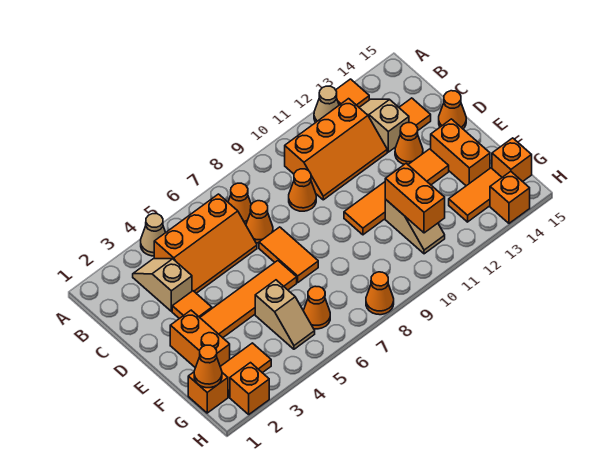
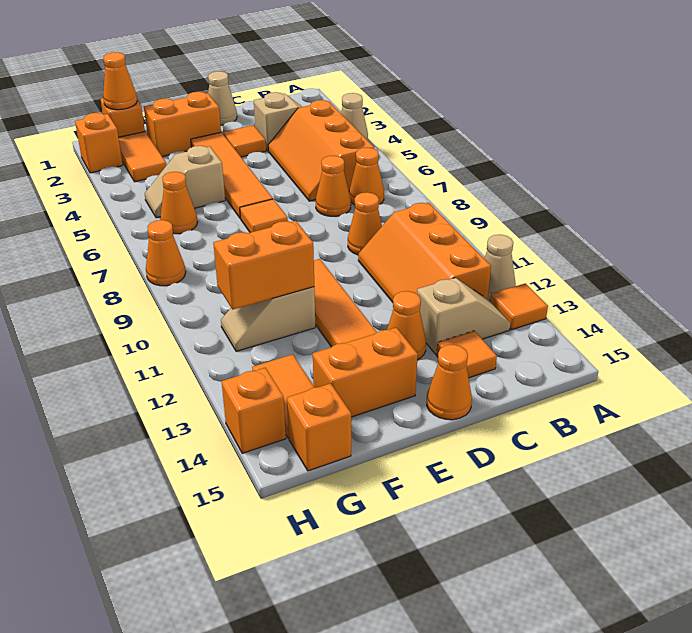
none -> tan 1x1 cone [208,71,237,125]
orange 1x2 tile [259,227,318,282] -> orange 1x1 tile [240,199,288,233]

